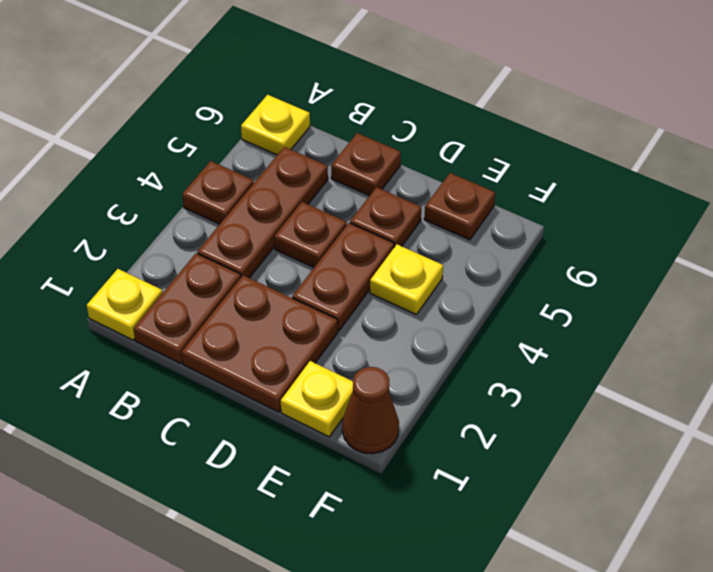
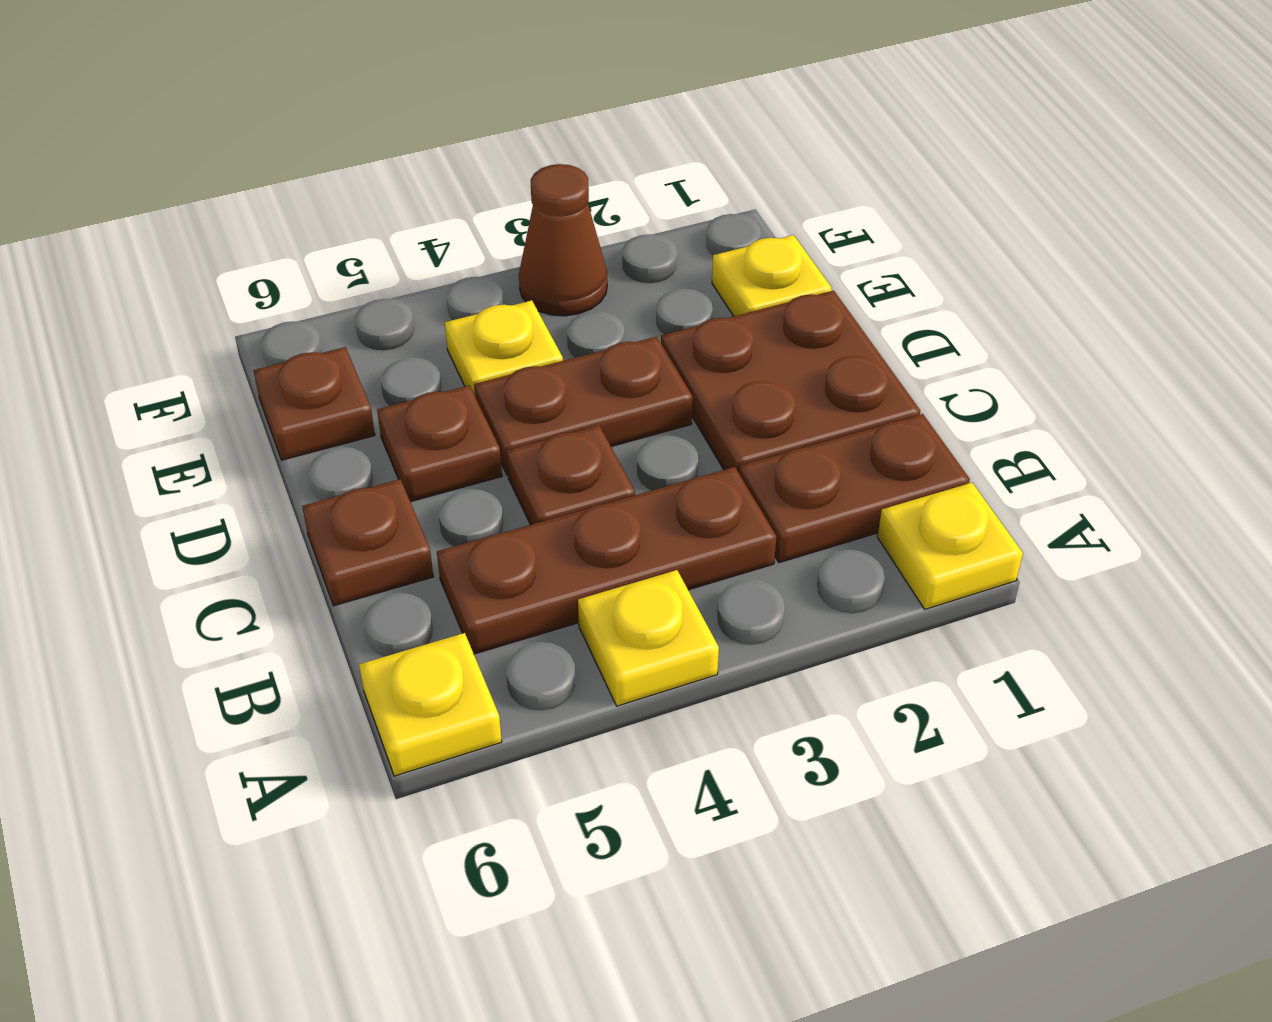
brown 1x1 plate [182,161,254,224] -> yellow 1x1 plate [578,570,719,706]
brown 1x1 cone [342,367,399,454] -> brown 1x1 cone moved to [519,164,607,316]

